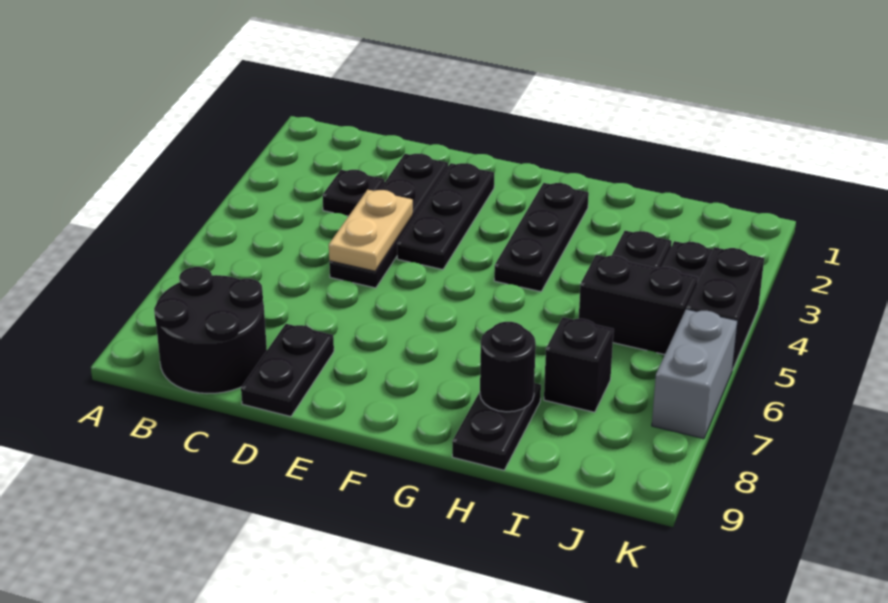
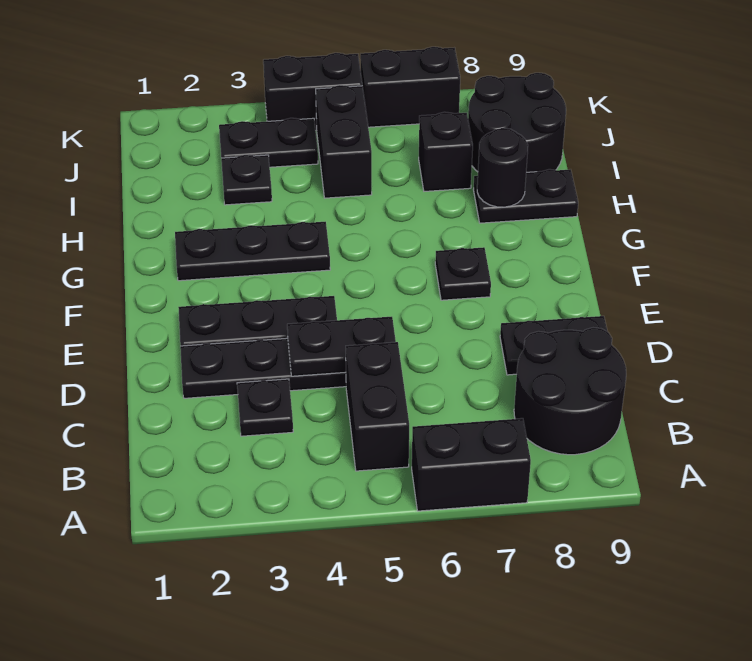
none -> black 1x2 brick [412,418,531,511]
none -> black 1x2 brick [346,342,409,471]
tan 1x2 plate [329,190,413,271] -> black 1x2 plate [287,317,396,376]
none -> black 1x1 plate [435,247,491,300]
none -> black 2x2 round brick [468,73,566,172]
grey 1x2 brick [652,309,737,439] -> black 1x2 brick [360,47,460,127]

